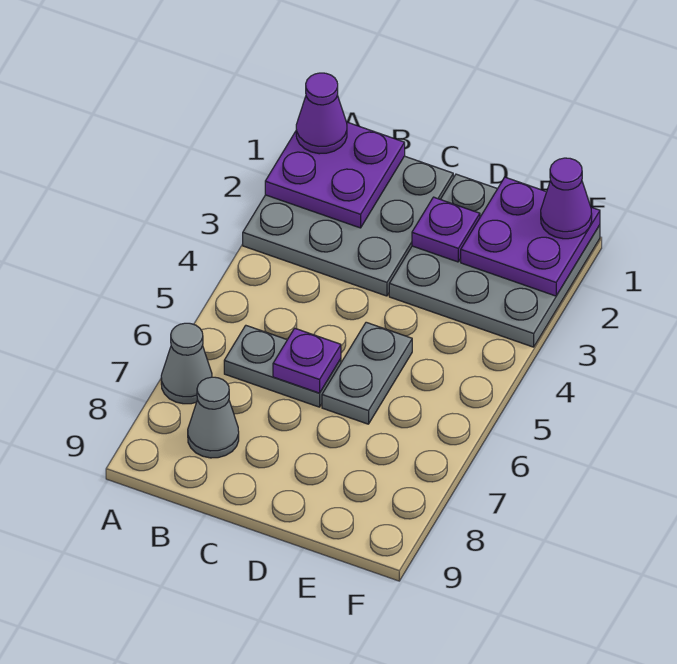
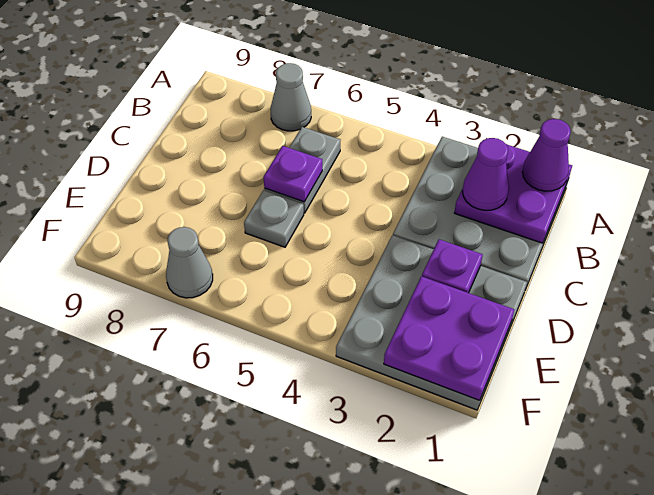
grey 1x1 cone [188,377,239,458] -> grey 1x1 cone moved to [166,227,213,298]
grey 1x2 plate [322,322,412,424] -> grey 1x1 plate [244,190,304,247]
purple 1x1 cone [541,158,592,239] -> purple 1x1 cone moved to [463,138,509,210]

